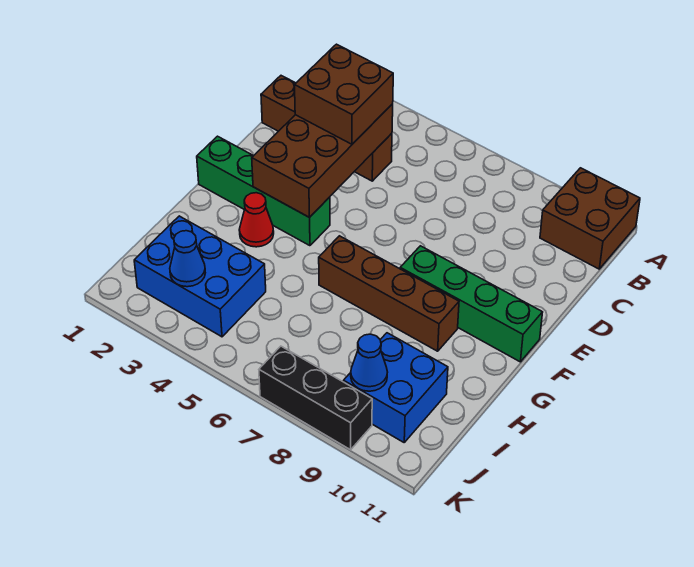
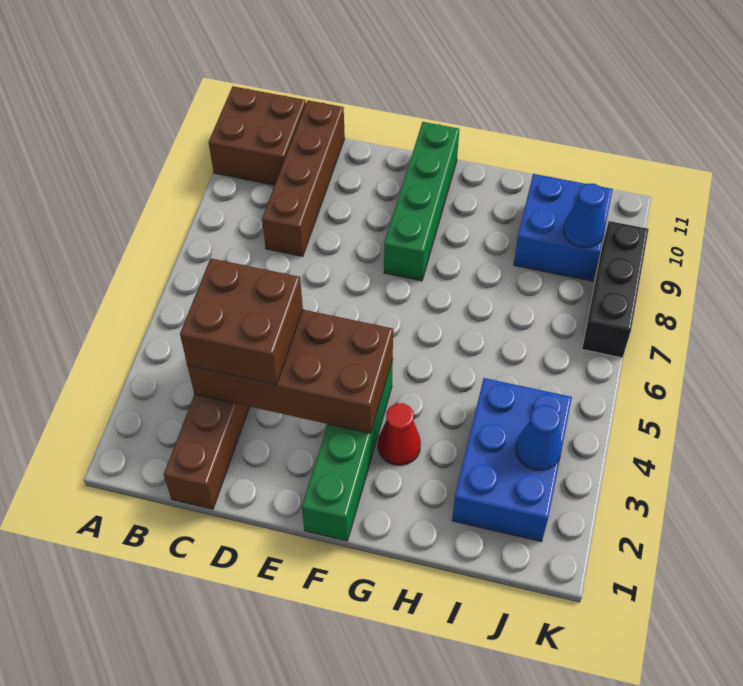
brown 1x4 brick [319,236,459,351] -> brown 1x4 brick moved to [262,100,345,256]

